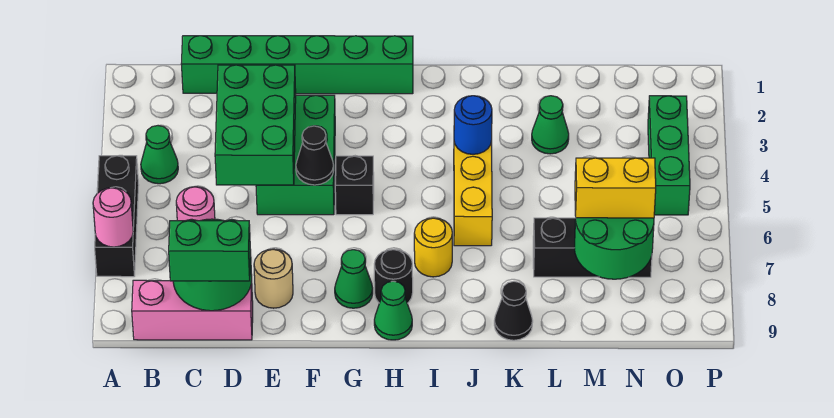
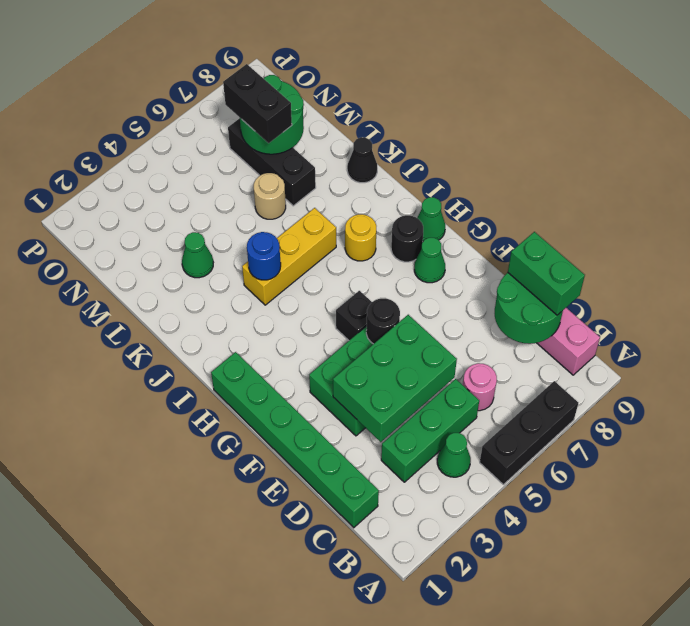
pink 1x1 round brick [93,188,133,247] -> none
tan 1x1 round brick [254,249,293,308] -> tan 1x1 round brick moved to [254,173,286,219]
black 1x1 cone [296,126,334,185] -> black 1x1 round brick [366,298,400,344]
yellow 1x2 brick [575,158,656,218] -> black 1x2 brick [223,64,292,143]
green 1x3 brick [648,96,690,215] -> green 1x3 brick moved to [381,379,479,482]

